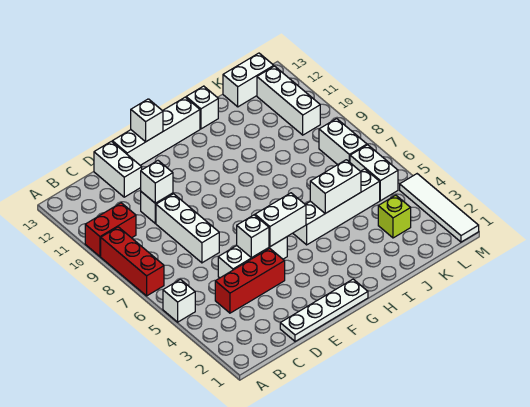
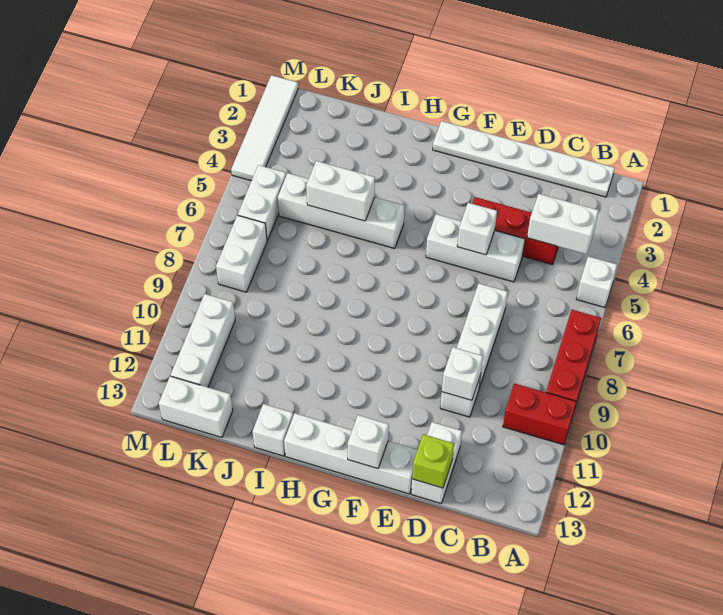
white 1x4 plate [280,279,368,341] -> white 1x6 plate [433,121,615,197]
white 1x2 brick [255,193,306,247] -> white 1x2 brick moved to [527,194,599,254]
lime 1x1 brick [378,195,411,238] -> lime 1x1 brick moved to [412,434,454,488]

